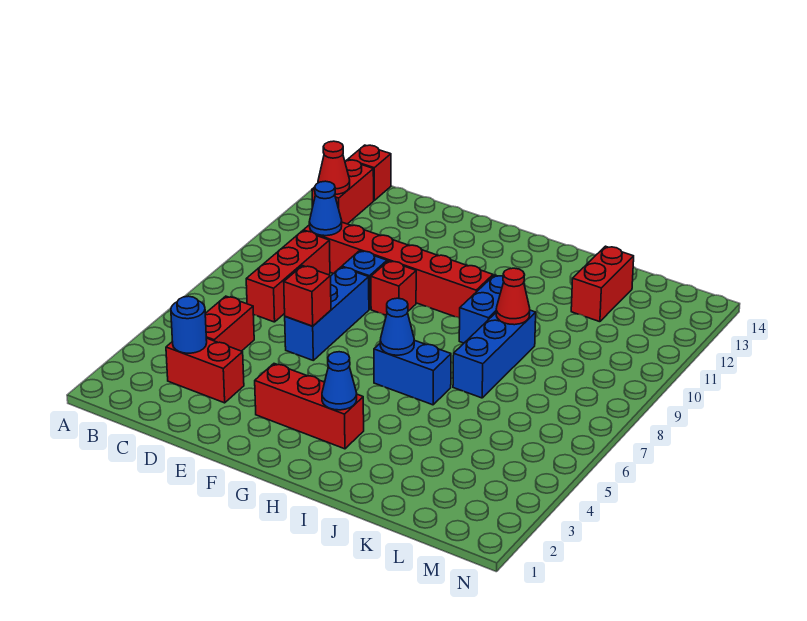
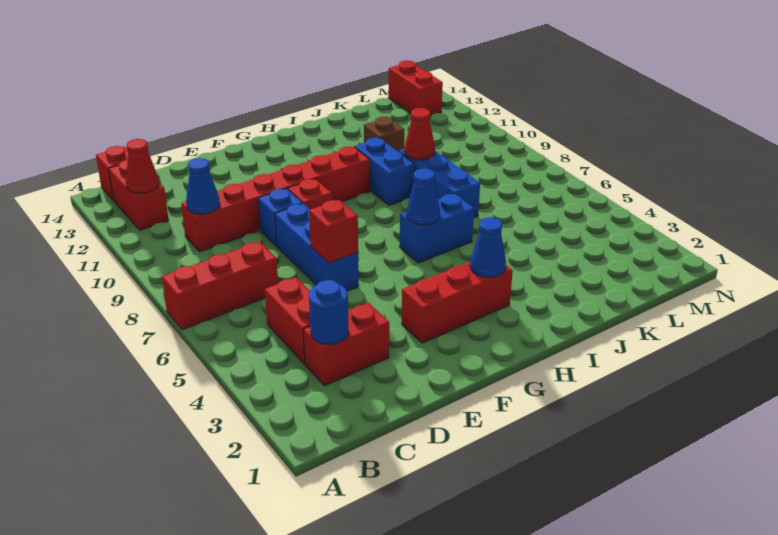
red 1x3 brick [246,231,330,322] -> red 1x3 brick turned to [162,242,278,330]
none -> brown 1x1 brick [364,117,404,152]
red 1x2 brick [571,246,634,322] -> red 1x2 brick moved to [388,60,443,116]

